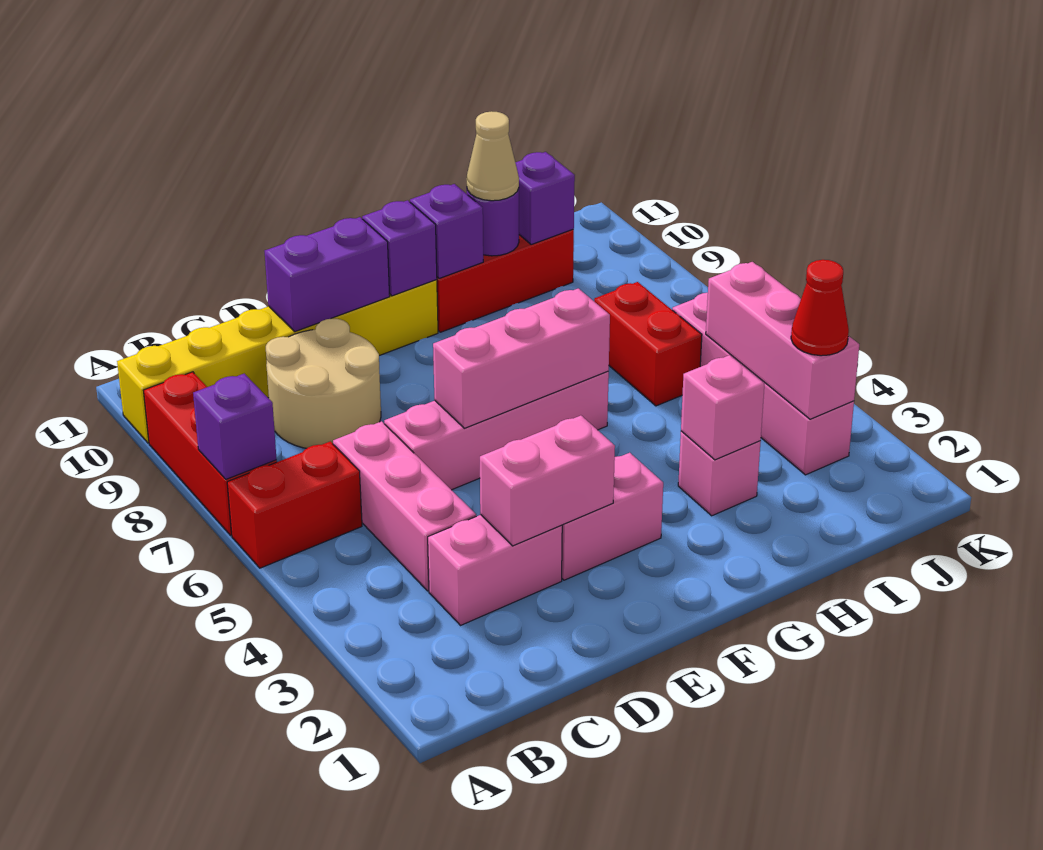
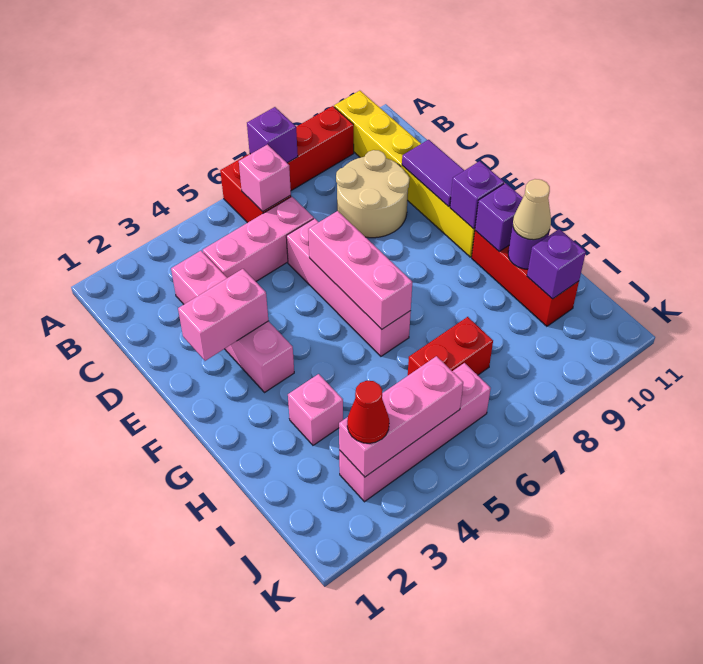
pink 1x2 brick [480,415,615,546] -> pink 1x2 brick turned to [178,269,268,361]
purple 1x2 brick [265,217,390,332] -> purple 1x2 tile [402,140,464,207]
pink 1x1 brick [681,355,764,460] -> pink 1x1 brick moved to [239,145,291,212]

